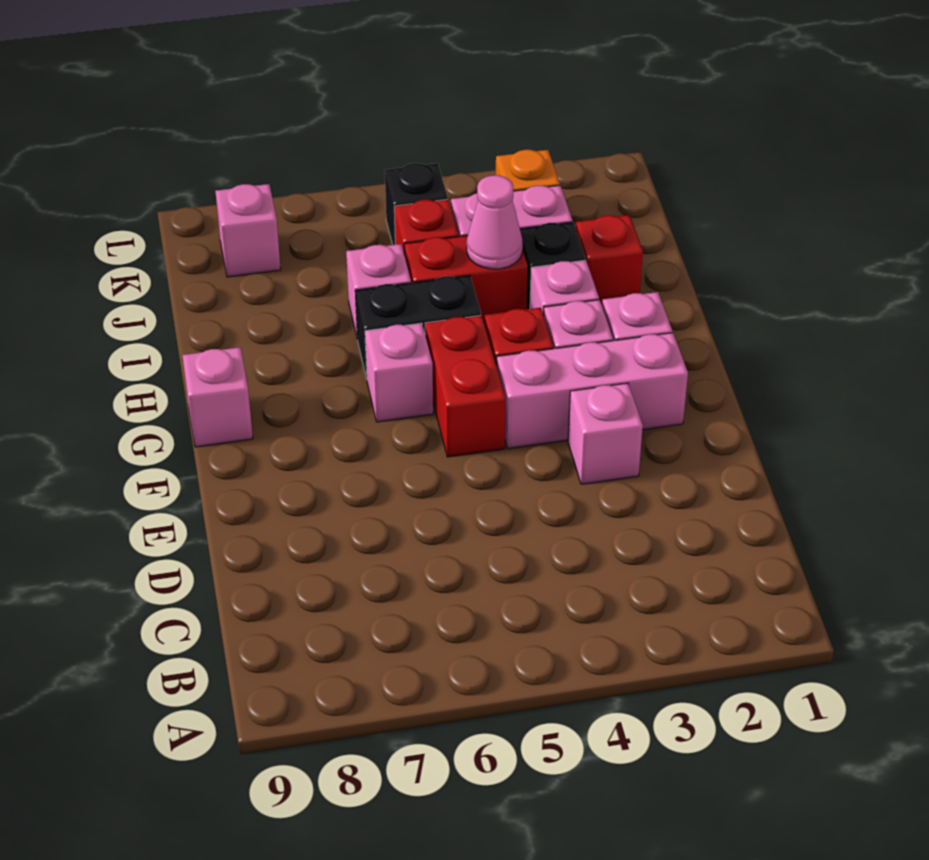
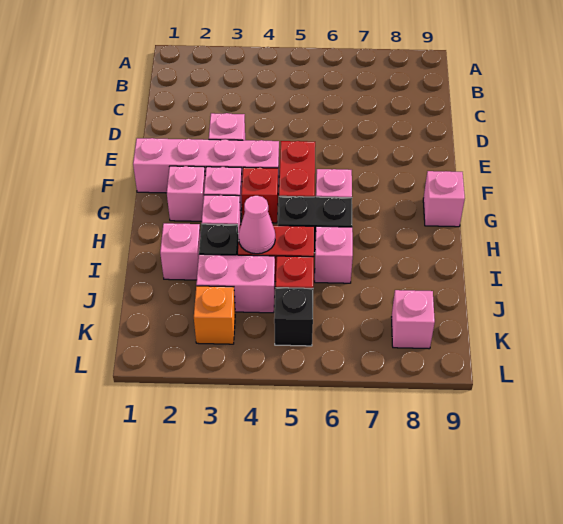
pink 1x3 brick [496,333,688,449] -> pink 1x4 brick [133,138,279,193]
red 1x1 brick [576,215,643,305] -> pink 1x1 brick [160,223,201,280]

